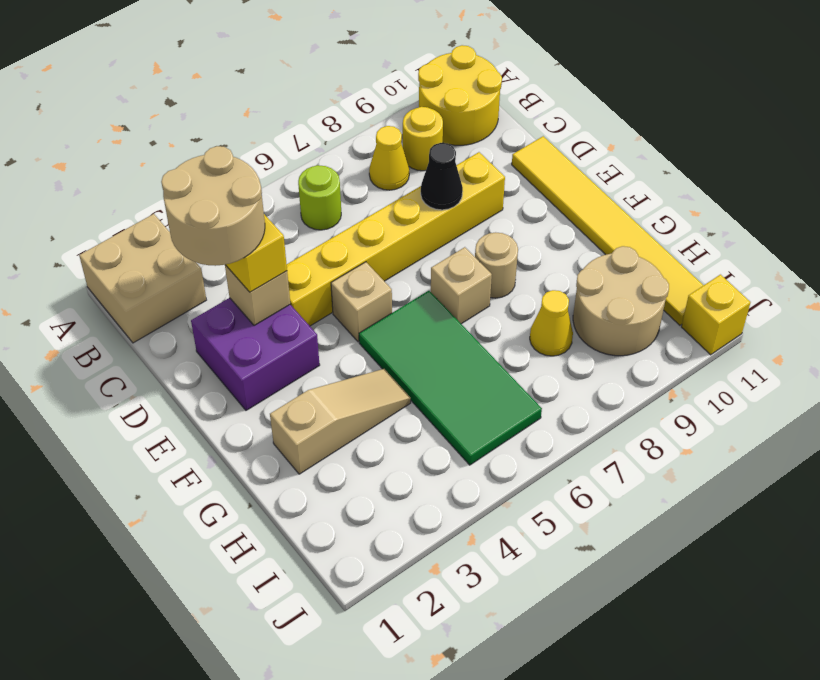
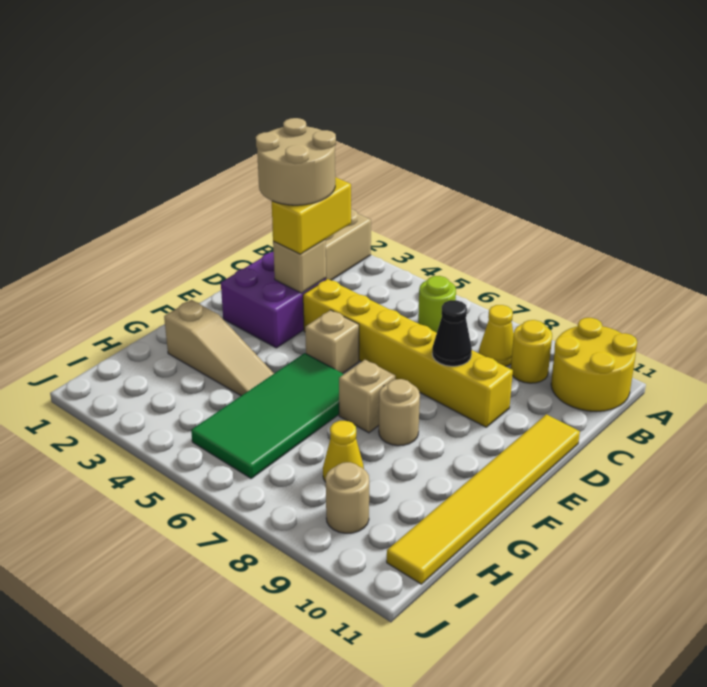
tan 2x2 round brick [573,246,669,356] -> tan 1x1 round brick [326,462,369,533]
yellow 1x1 brick [681,275,750,355] -> none

